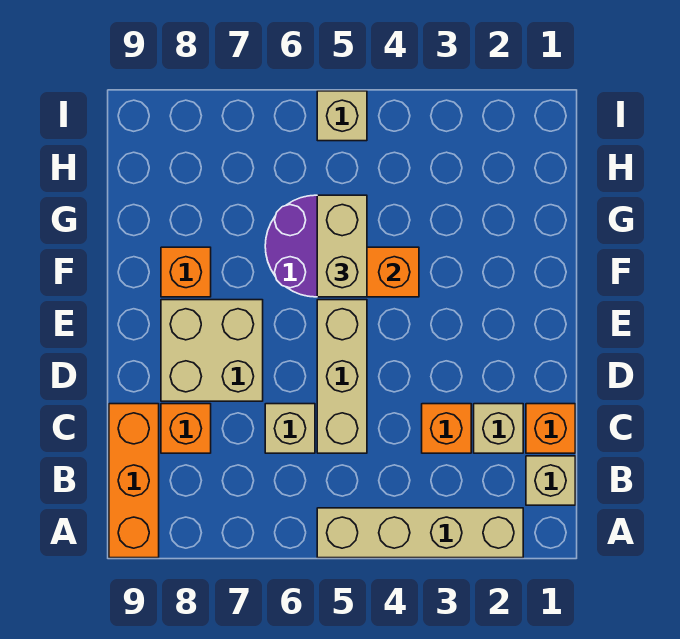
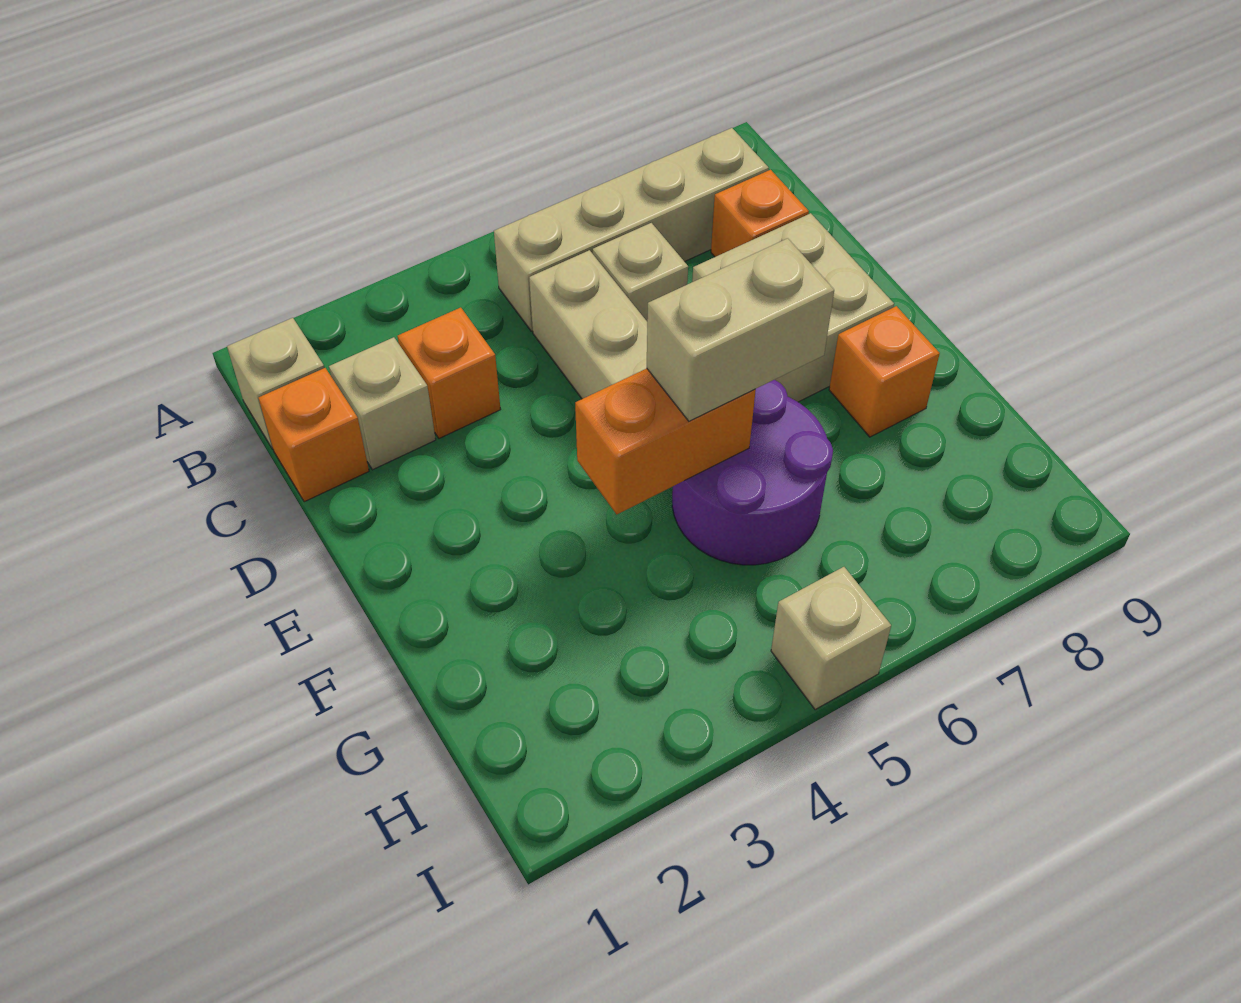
tan 1x4 brick [317,508,523,558] -> tan 1x4 brick moved to [494,128,769,331]
orange 1x3 brick [109,404,159,558] -> none
tan 1x2 brick [317,195,367,297] -> tan 1x2 brick turned to [647,238,834,421]

